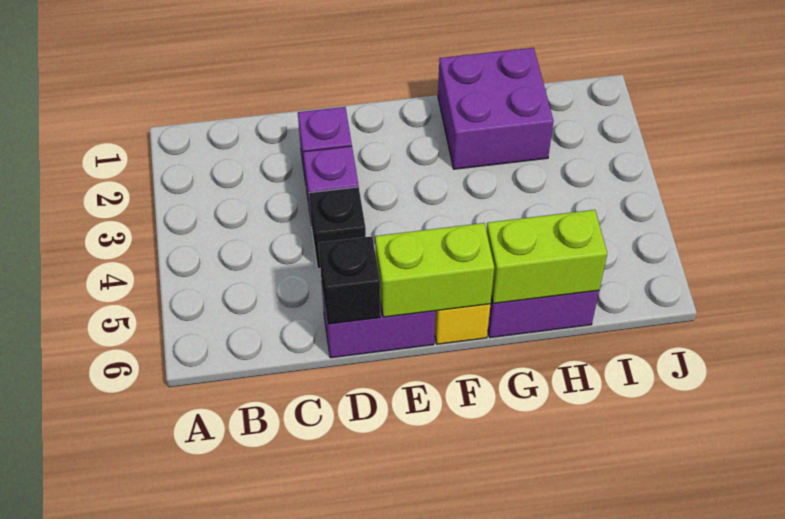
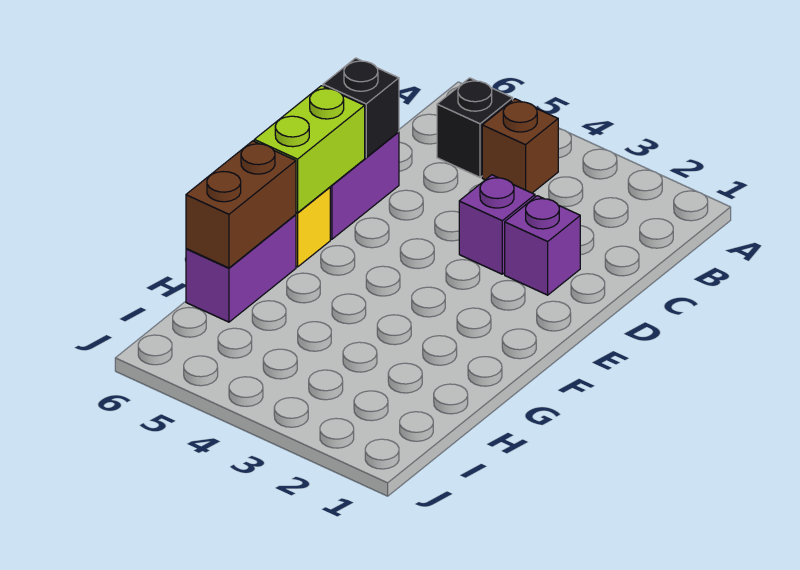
none -> brown 1x1 brick [482,99,558,193]
black 1x1 brick [309,187,366,269] -> black 1x1 brick moved to [437,78,513,177]
purple 2x2 brick [438,48,554,169] -> none
lime 1x2 brick [486,210,607,303] -> brown 1x2 brick [186,141,296,268]

